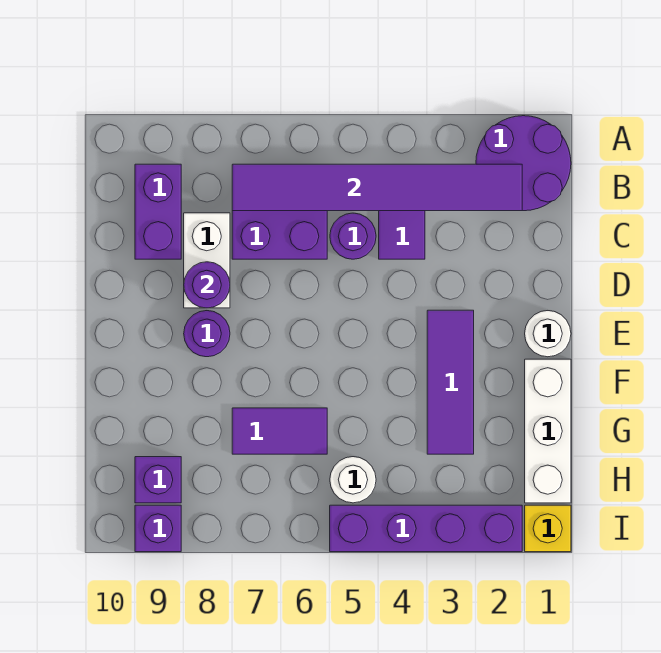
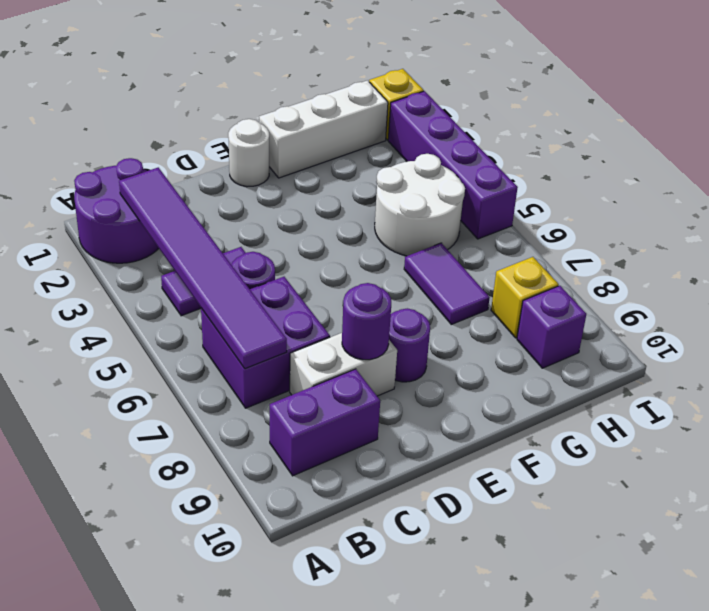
purple 1x3 tile [427,310,474,454] -> none
white 1x1 round brick [330,457,376,503] -> white 2x2 round brick [375,154,465,256]
none -> yellow 1x1 brick [491,257,559,338]
purple 1x1 brick [135,505,181,552] -> none

